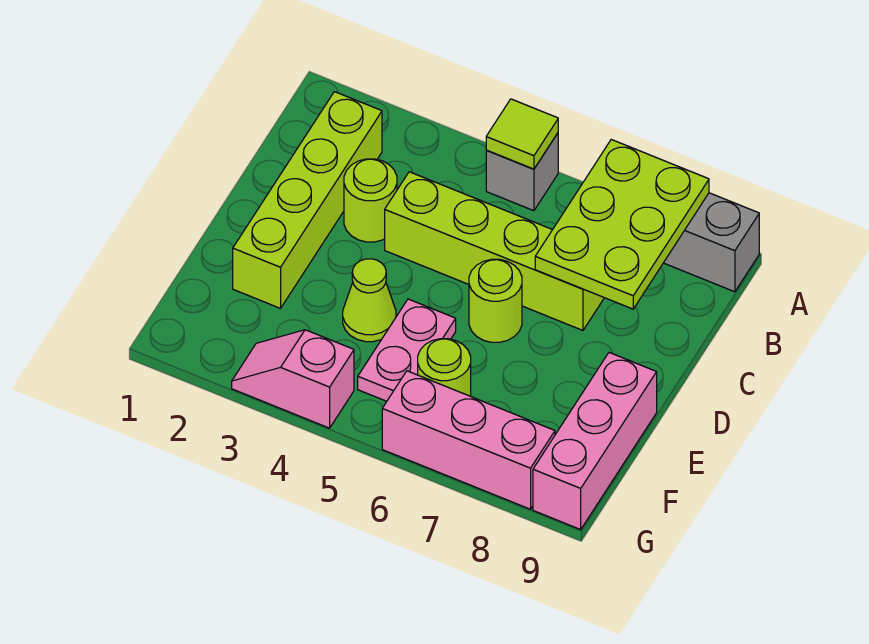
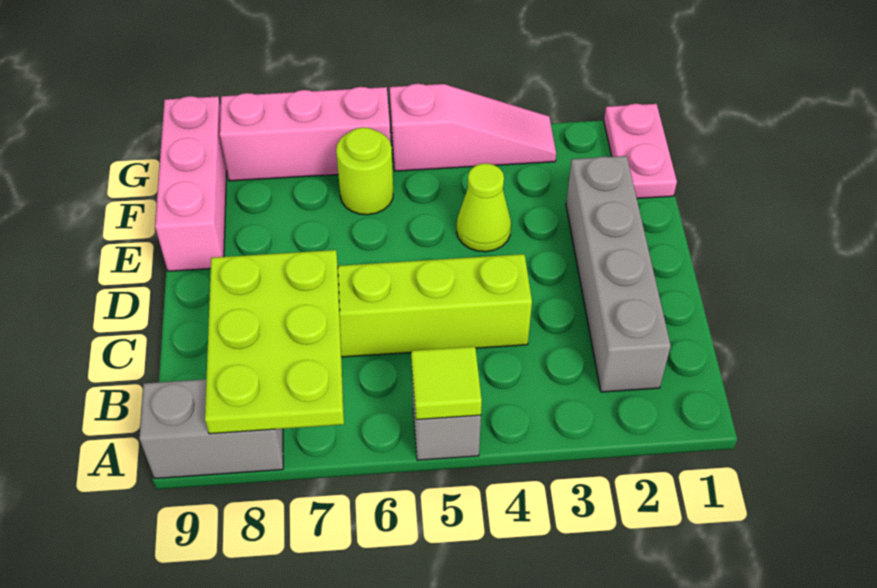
lime 1x4 brick [233,92,382,308] -> grey 1x4 brick [566,156,671,392]
lime 1x1 round brick [344,159,397,242] -> none
lime 1x1 round brick [469,259,522,342] -> none
pink 1x2 plate [358,299,456,401] -> pink 1x2 plate moved to [604,104,677,198]
pink 1x2 slope [232,330,354,428] -> pink 1x3 slope [390,84,556,171]

